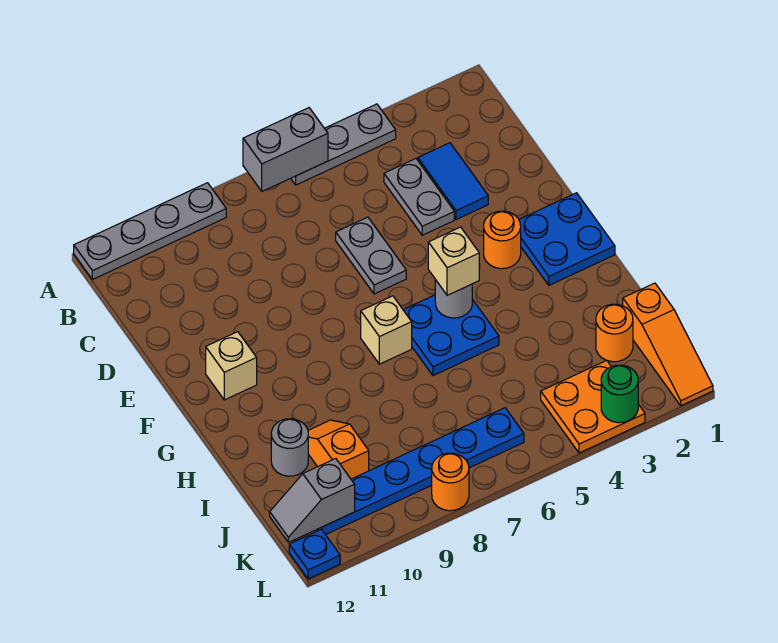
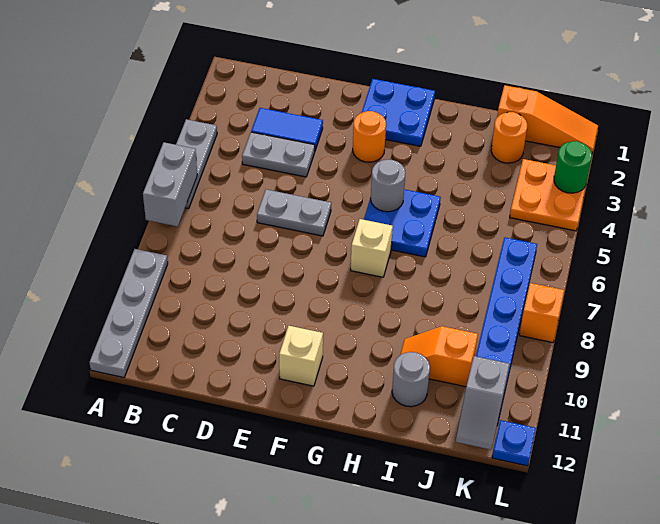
tan 1x1 brick [428,227,479,295] -> none
orange 1x1 round brick [432,453,469,511] -> orange 1x1 brick [519,283,564,343]

